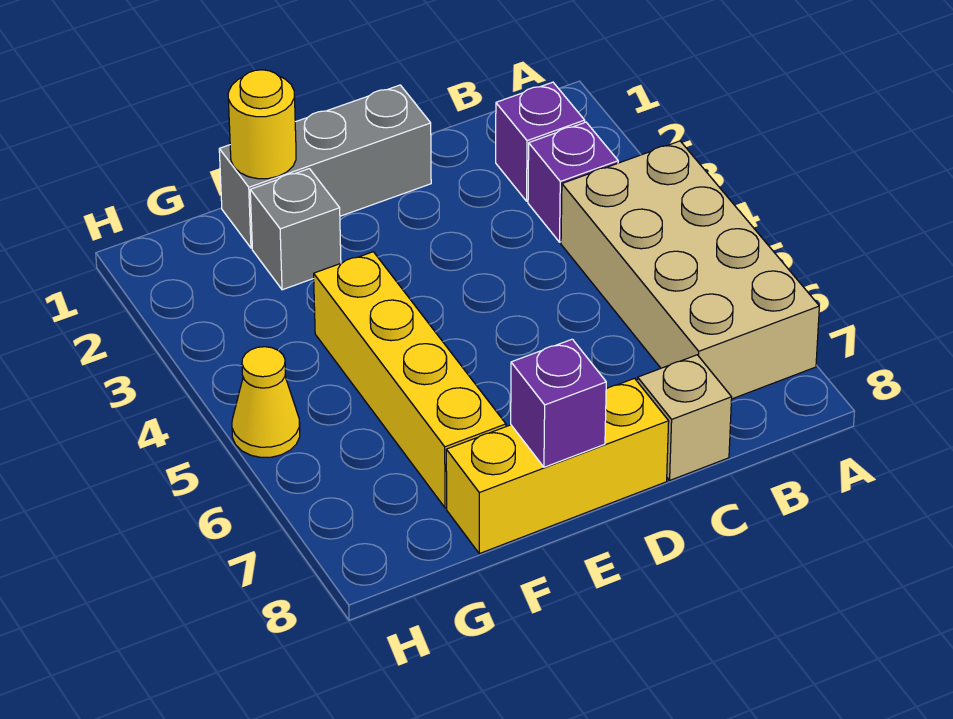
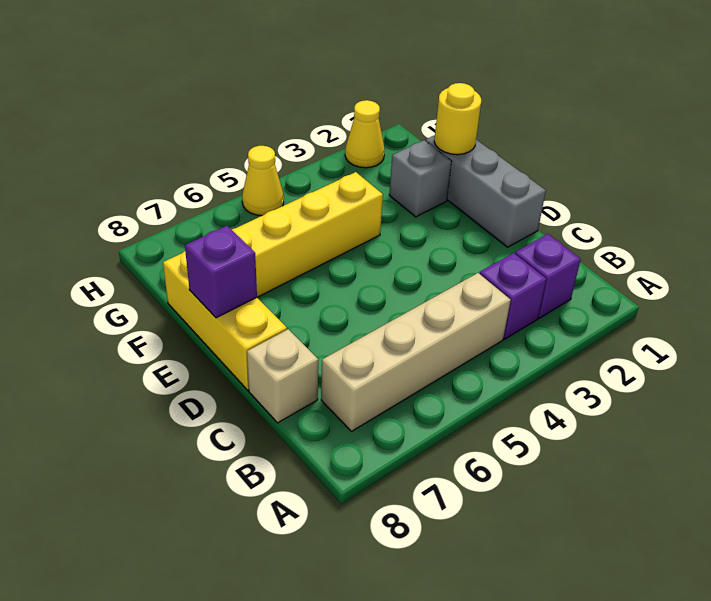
tan 2x4 brick [561,141,819,399] -> tan 1x4 brick [321,273,511,431]
none -> yellow 1x1 cone [345,100,385,168]

